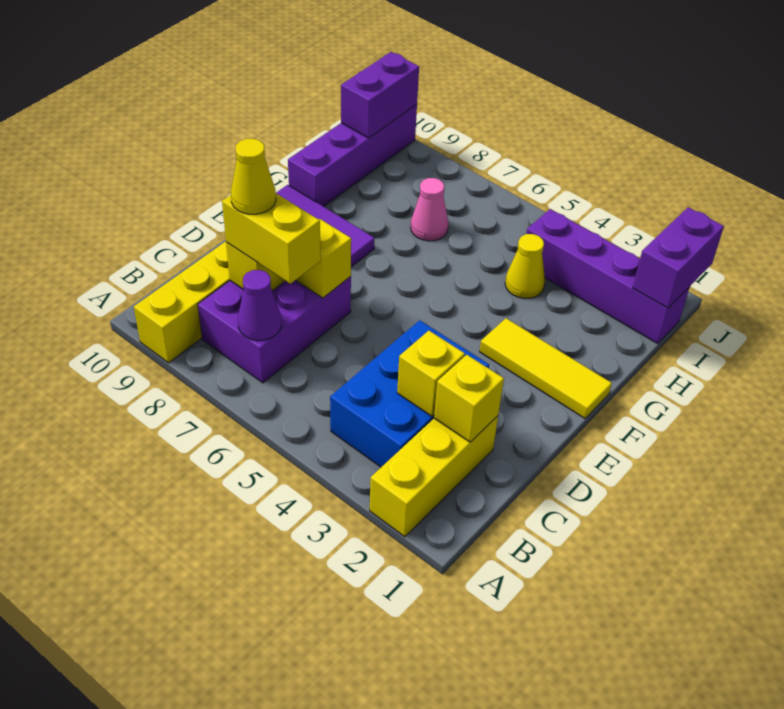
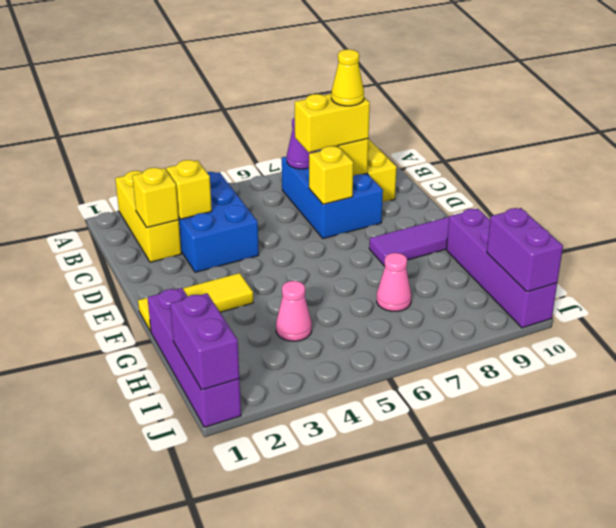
purple 2x3 brick [198,276,351,383] -> blue 2x3 brick [282,150,383,239]
yellow 1x1 cone [505,234,545,299] -> pink 1x1 cone [276,281,312,341]
purple 1x4 brick [526,209,690,344] -> purple 1x4 brick turned to [148,288,241,427]

